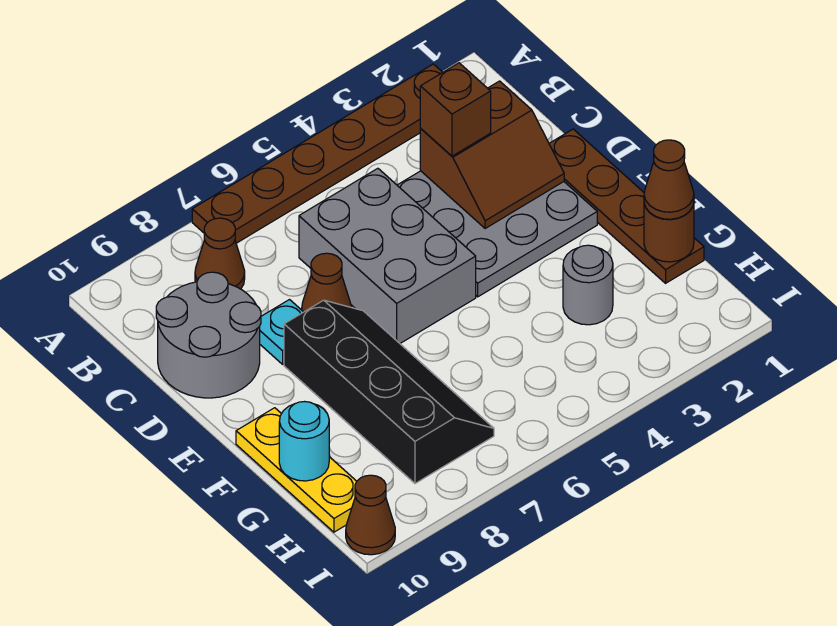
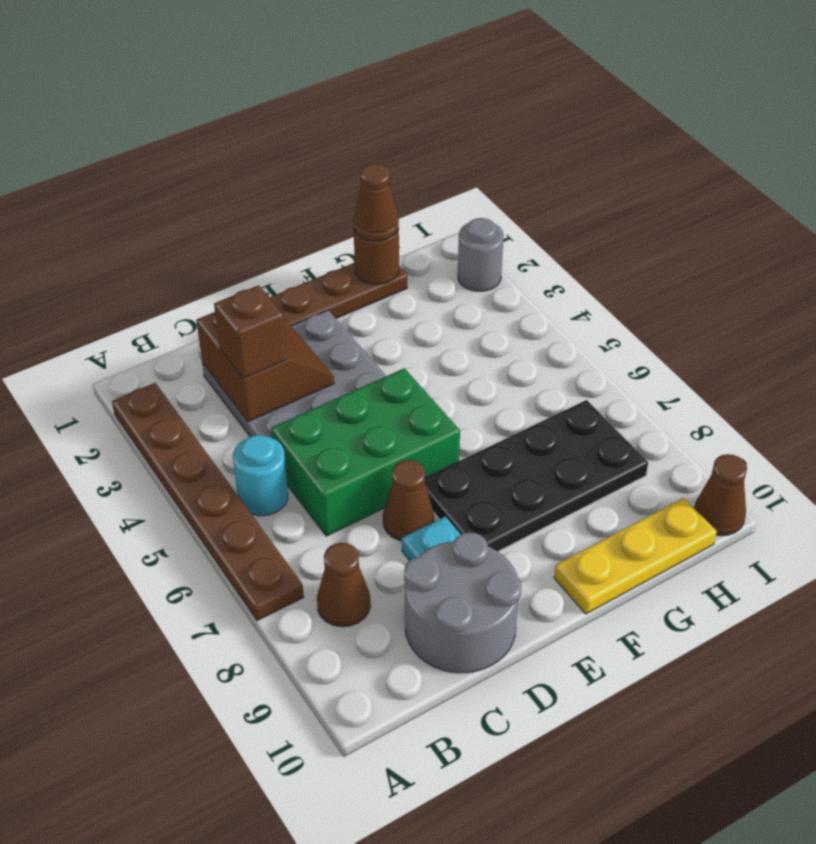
grey 2x3 brick [299,168,476,343] -> green 2x3 brick [271,368,460,536]
black 2x4 slope [284,300,494,483] -> black 2x4 plate [425,400,648,551]
grey 1x1 round brick [563,245,613,325] -> grey 1x1 round brick moved to [458,218,504,291]
cyan 1x1 round brick [279,402,329,481] -> cyan 1x1 round brick moved to [233,435,288,516]

